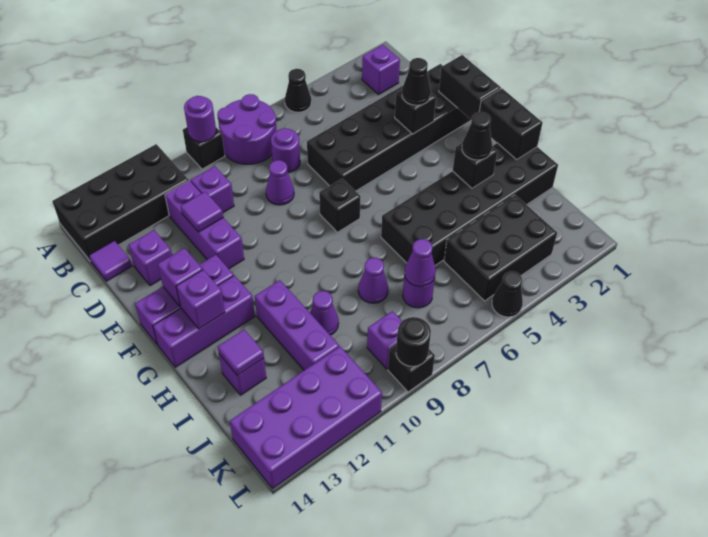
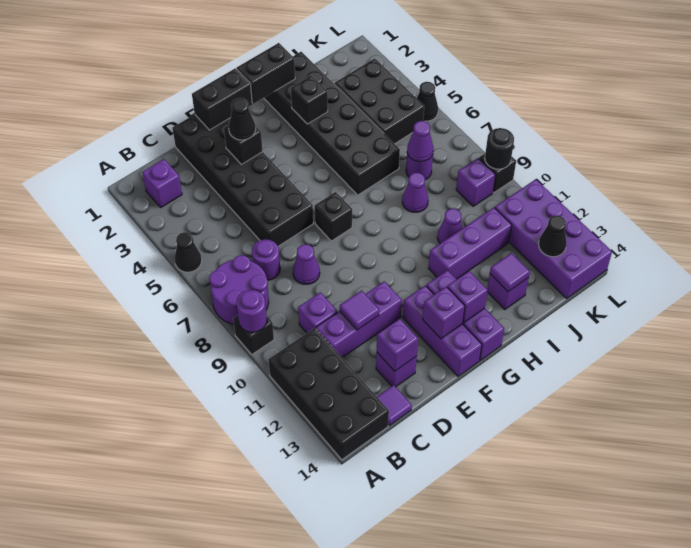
none -> purple 1x1 brick [377,318,418,371]
black 1x1 cone [462,112,492,160] -> black 1x1 cone moved to [539,216,567,257]

